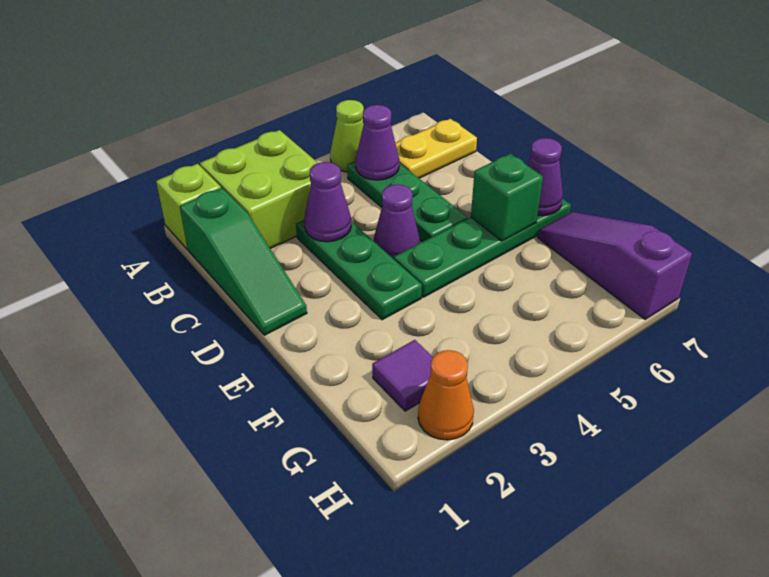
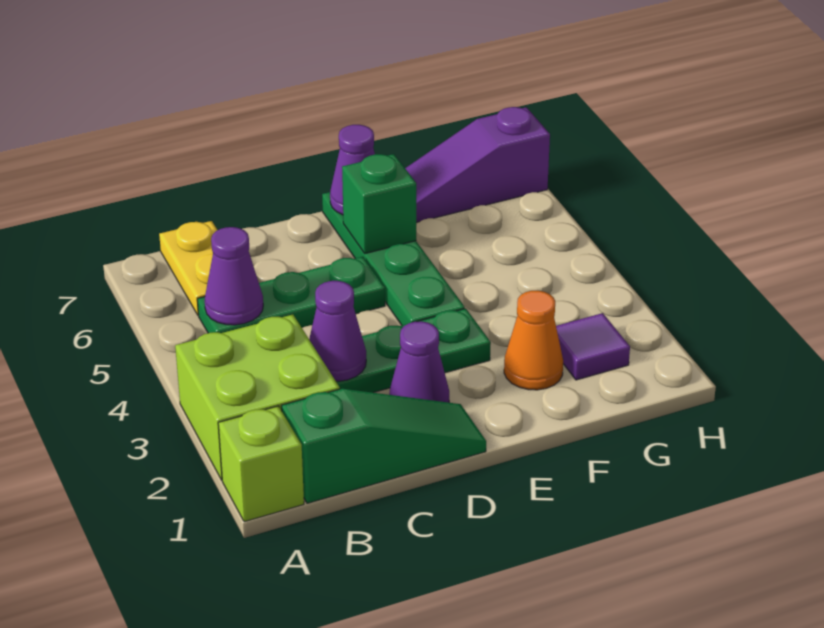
lime 1x1 cone [330,100,364,172] -> none
purple 1x1 cone [373,184,420,259] -> purple 1x1 cone moved to [389,321,449,403]
orange 1x1 cone [418,350,474,440] -> orange 1x1 cone moved to [504,291,563,390]

